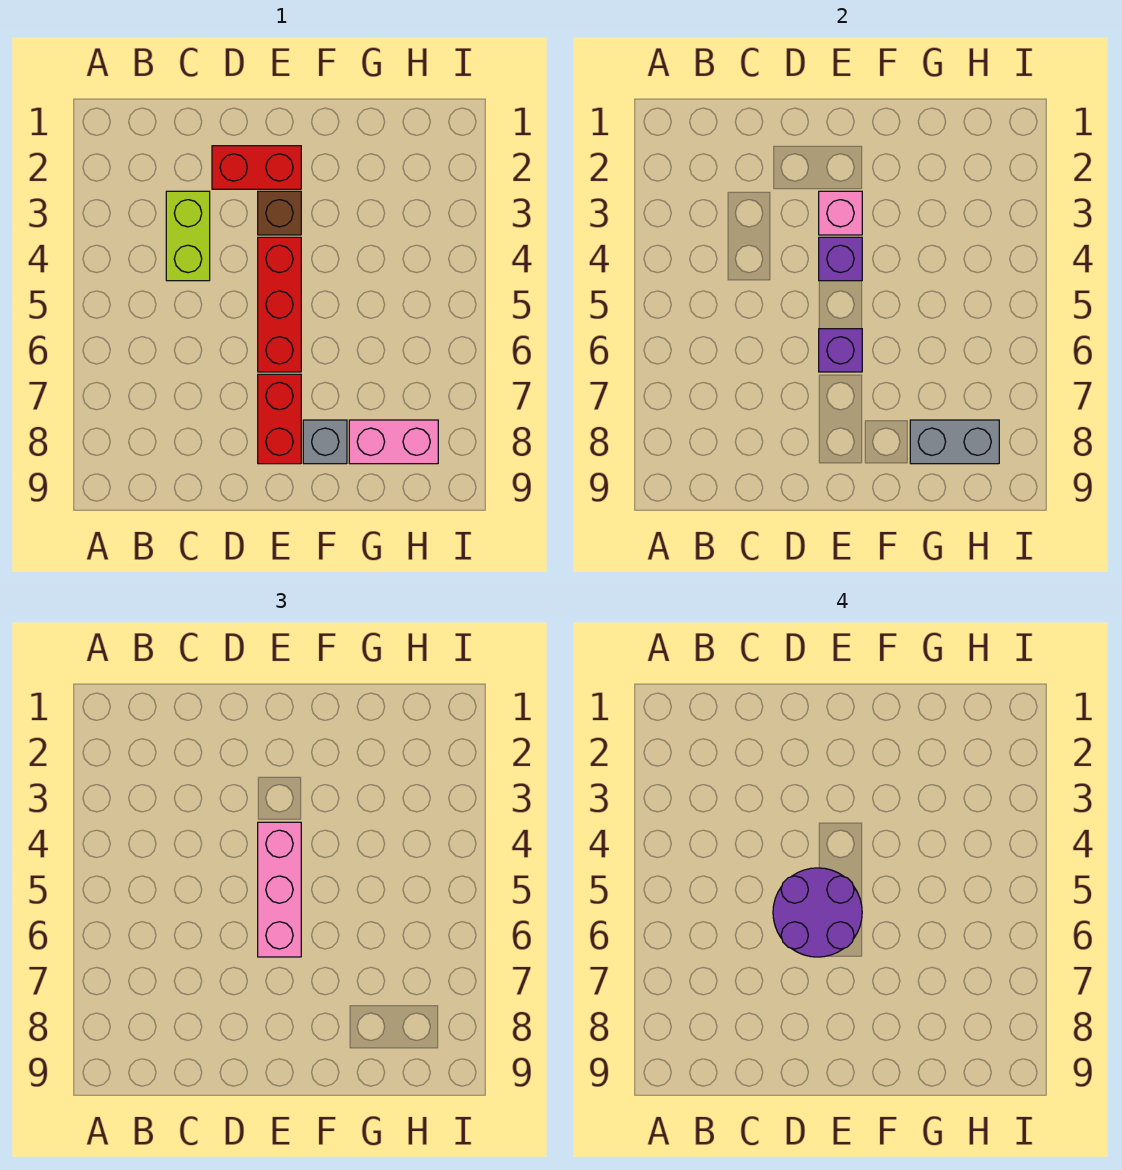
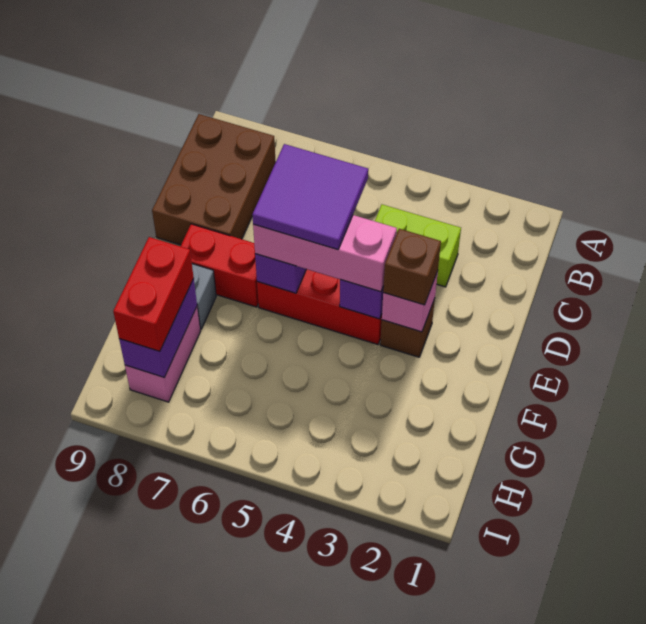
none -> brown 2x3 brick [152,114,276,245]
red 1x2 brick [212,146,301,189] -> red 1x2 brick moved to [113,237,194,351]
purple 2x2 round brick [773,868,862,957] -> purple 2x2 tile [252,144,368,250]
none -> brown 1x1 brick [383,229,441,305]
grey 1x2 brick [910,420,999,464] -> purple 1x2 brick [119,279,197,378]

